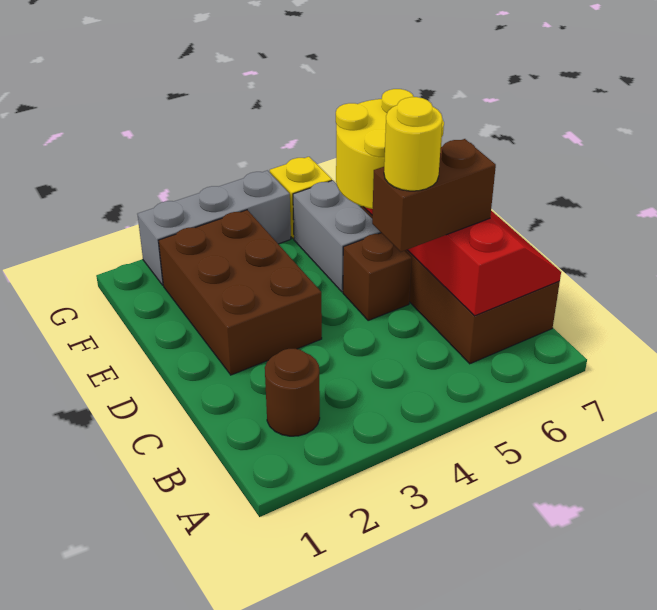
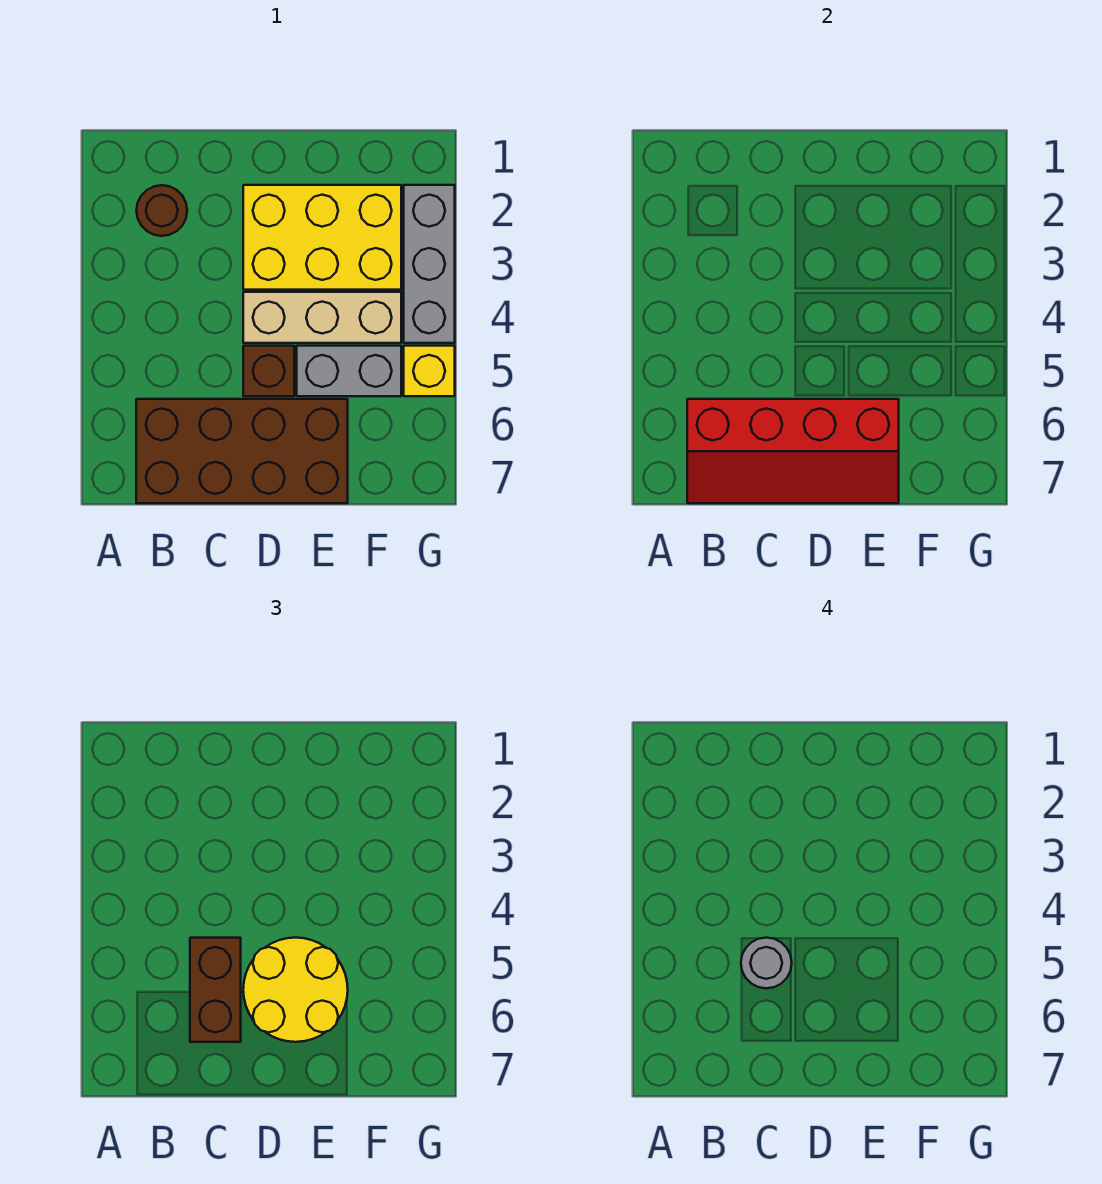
yellow 1x1 round brick [384,97,442,191] -> grey 1x1 round brick [741,938,792,988]
brown 2x3 brick [158,210,322,375] -> yellow 2x3 brick [243,185,401,290]
none -> tan 1x3 brick [243,292,401,343]

